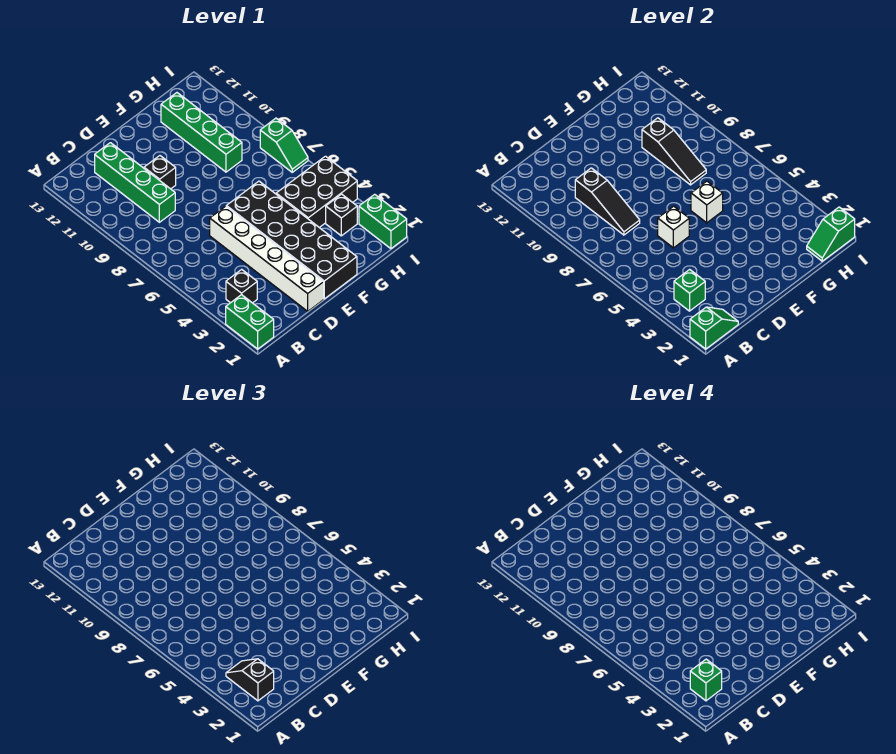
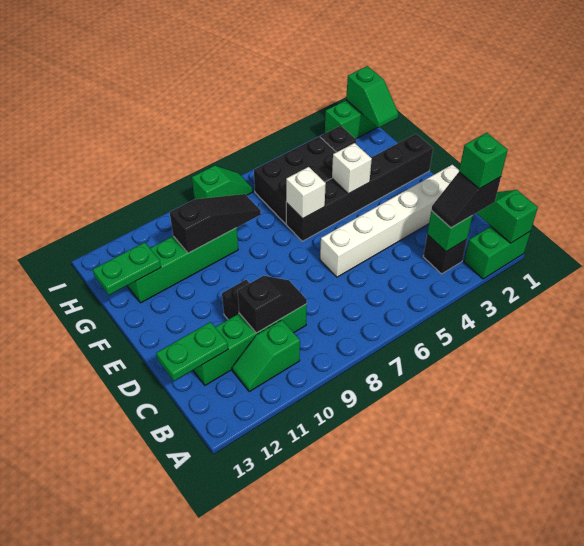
none -> green 1x2 slope [232,320,300,392]
black 1x3 slope [575,168,640,235] -> black 1x2 slope [238,276,307,333]
none -> green 1x2 plate [156,322,228,381]
white 1x1 brick [658,206,689,248] -> white 1x1 brick moved to [332,143,372,194]
black 2x6 brick [226,181,357,299] -> black 1x6 brick [286,134,433,241]
black 2x3 brick [276,156,357,228] -> black 2x3 brick turned to [254,136,336,224]
none -> green 1x2 plate [93,242,161,295]

